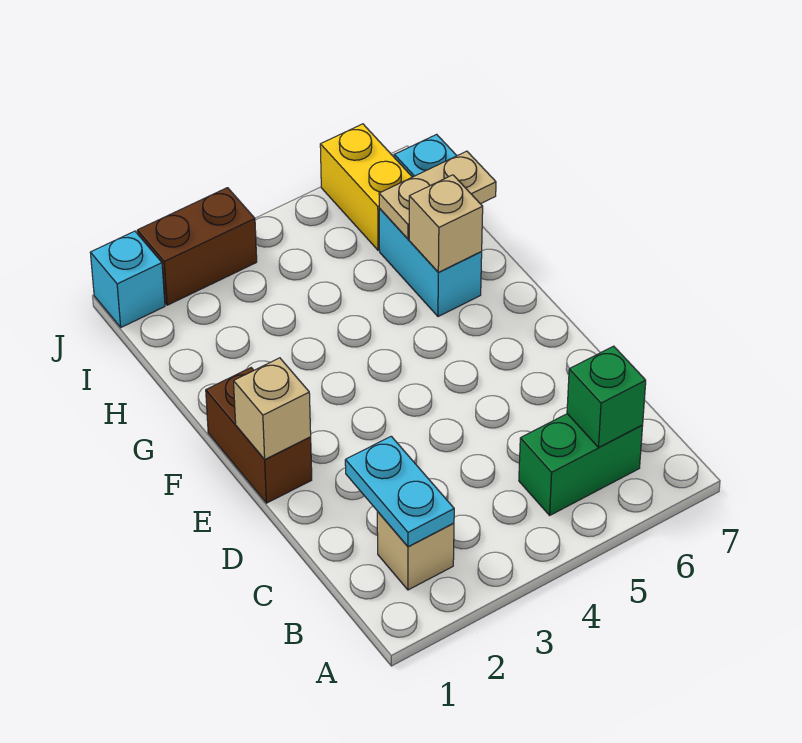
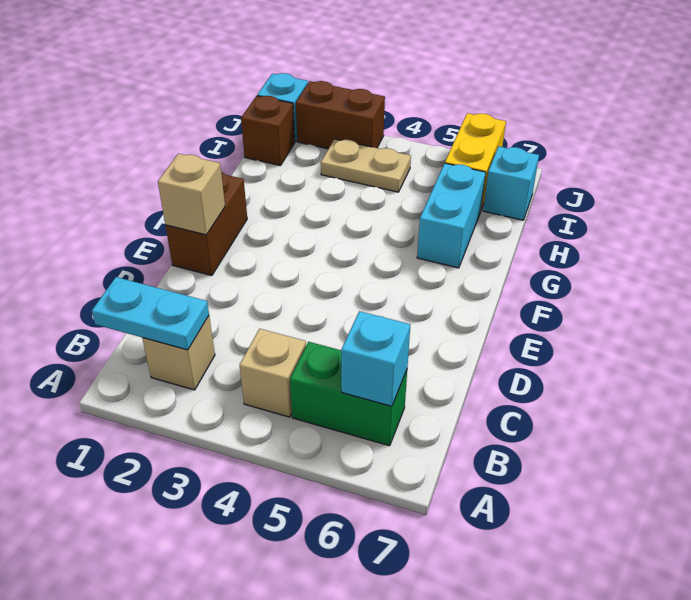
cyan 1x2 plate [345,436,454,547] -> cyan 1x2 plate turned to [92,277,209,350]
green 1x1 brick [567,346,646,447] -> cyan 1x1 brick [341,311,410,406]
tan 1x1 brick [409,175,483,272] -> tan 1x1 brick moved to [240,329,306,417]
tan 1x2 plate [379,151,496,239] -> tan 1x2 plate moved to [321,139,411,192]
none -> brown 1x1 brick [241,96,295,166]

